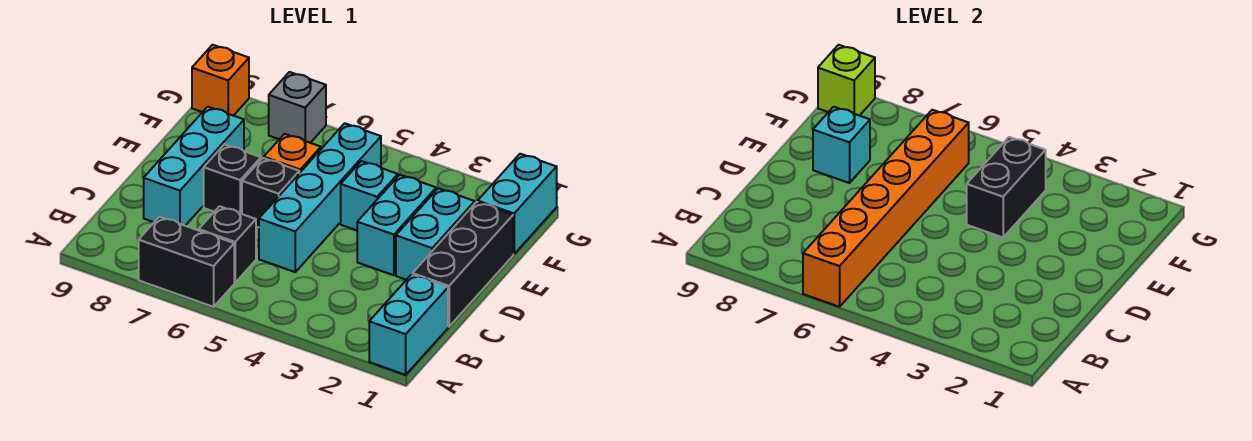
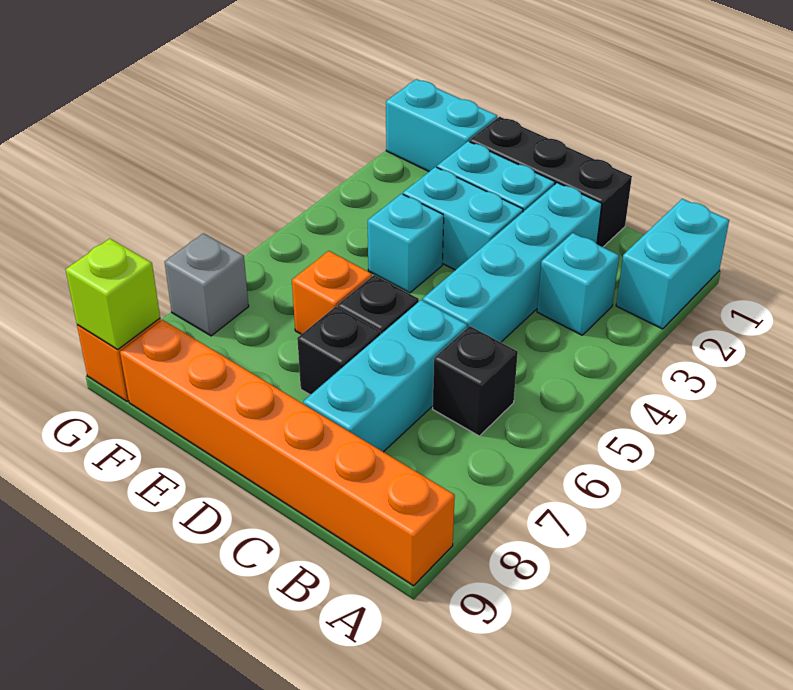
cyan 1x2 brick [369,274,448,375] -> cyan 1x2 brick turned to [616,199,729,329]
black 1x2 brick [139,217,234,307] -> none
orange 1x6 brick [803,110,969,307] -> orange 1x6 brick moved to [120,320,455,586]
cyan 1x4 brick [259,123,381,272] -> cyan 1x4 brick turned to [423,183,602,342]
cyan 1x3 brick [144,107,244,226] -> cyan 1x3 brick turned to [303,300,467,452]
black 1x2 brick [967,137,1046,237] -> none
cyan 1x1 brick [813,107,870,183] -> cyan 1x1 brick moved to [537,233,619,335]

